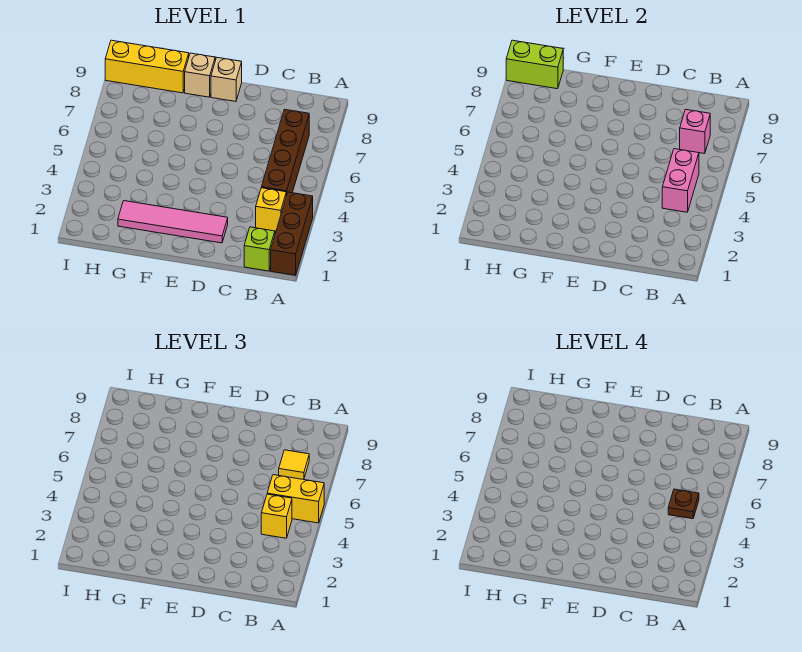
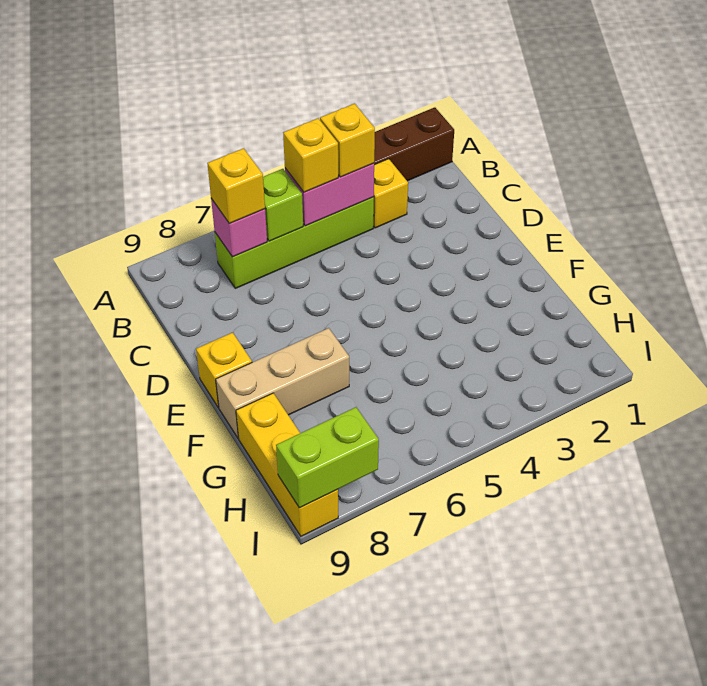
yellow 1x2 brick [267,475,324,523] -> yellow 1x1 brick [283,118,338,192]
lime 1x1 brick [244,227,275,271] -> lime 1x1 brick moved to [263,169,303,241]
brown 1x4 brick [261,109,309,196] -> lime 1x4 brick [215,197,374,288]
brown 1x1 plate [668,489,699,519] -> none
yellow 1x1 tile [279,450,309,480] -> yellow 1x1 brick [207,148,265,224]
pink 1x4 tile [118,201,228,243] -> none
tan 1x1 brick [211,58,242,102] -> yellow 1x1 brick [196,333,252,408]
tan 1x1 brick [185,53,215,97] -> tan 1x3 brick [216,328,349,438]
lime 1x2 brick [506,40,563,89] -> lime 1x2 brick turned to [276,407,379,508]

